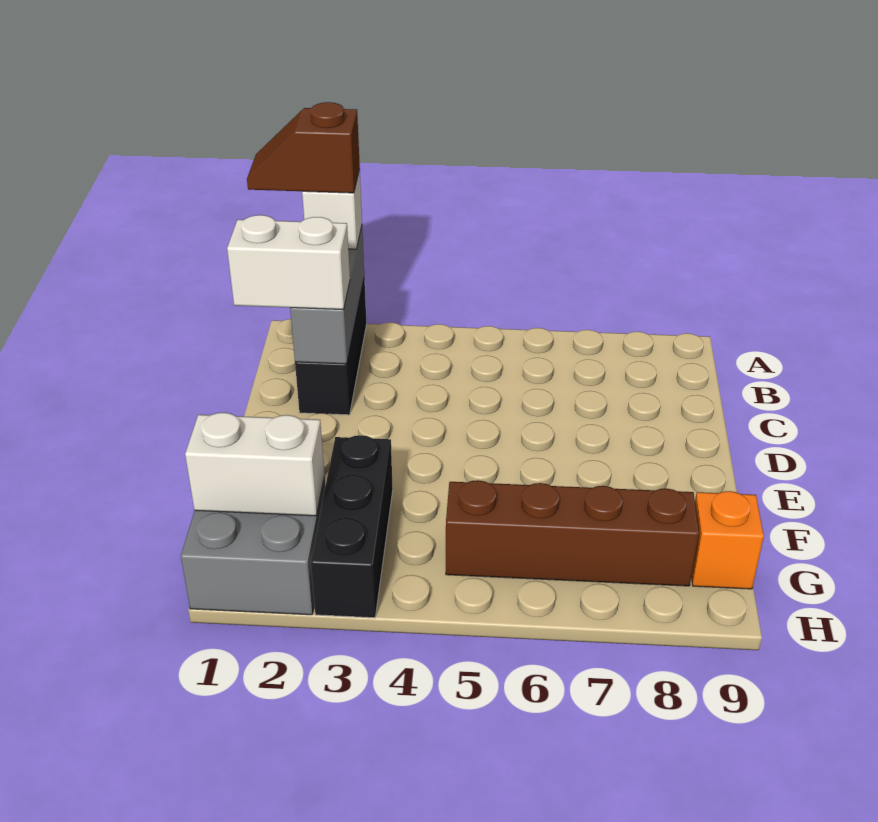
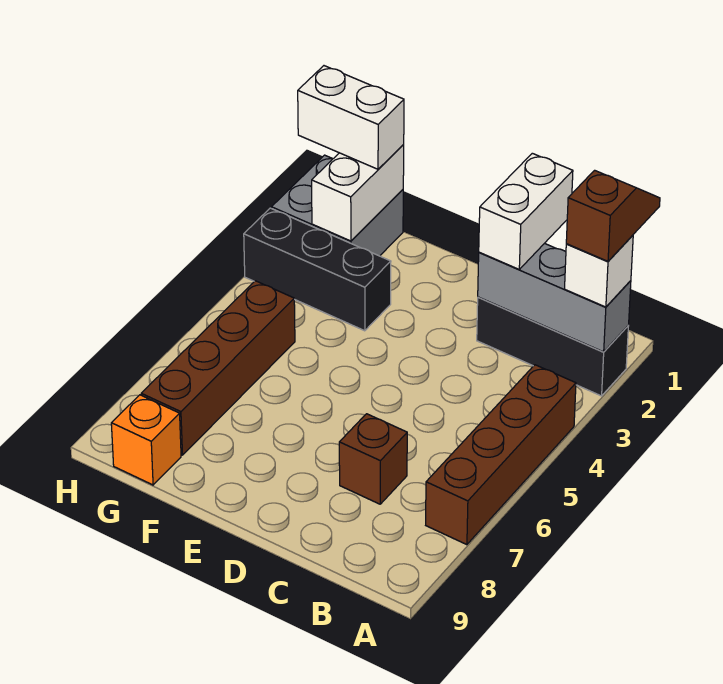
none -> brown 1x4 brick [426,365,576,545]
none -> brown 1x1 brick [339,414,407,504]
none -> white 1x2 brick [298,66,404,169]

